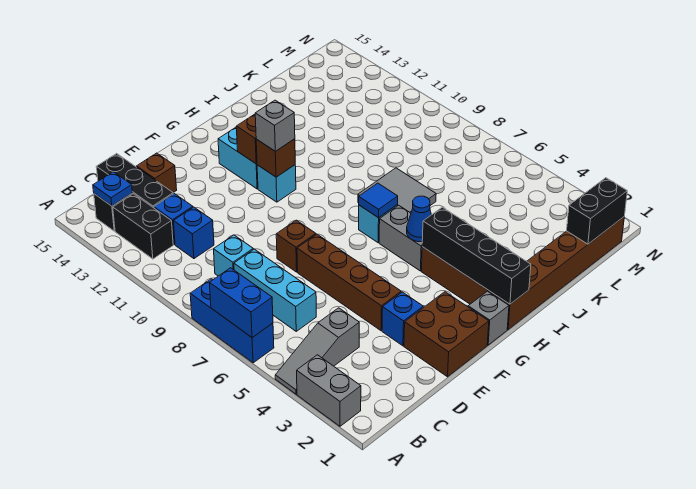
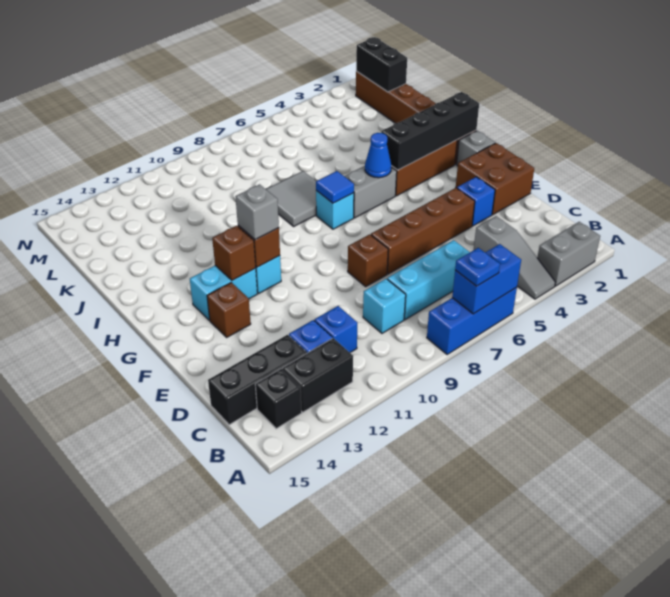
blue 1x1 plate [93,172,132,206] -> blue 1x1 plate moved to [455,248,500,286]
brown 1x1 brick [137,153,177,193] -> brown 1x1 brick moved to [207,282,251,337]

